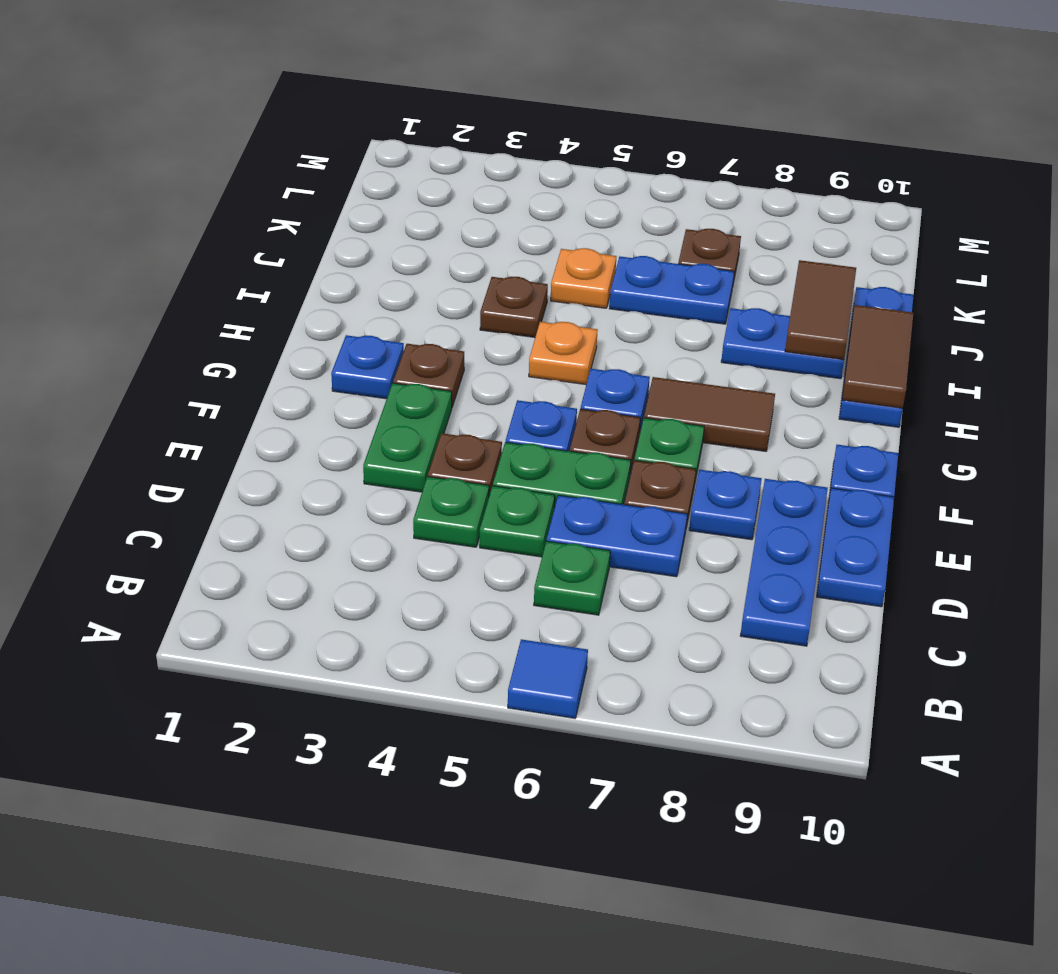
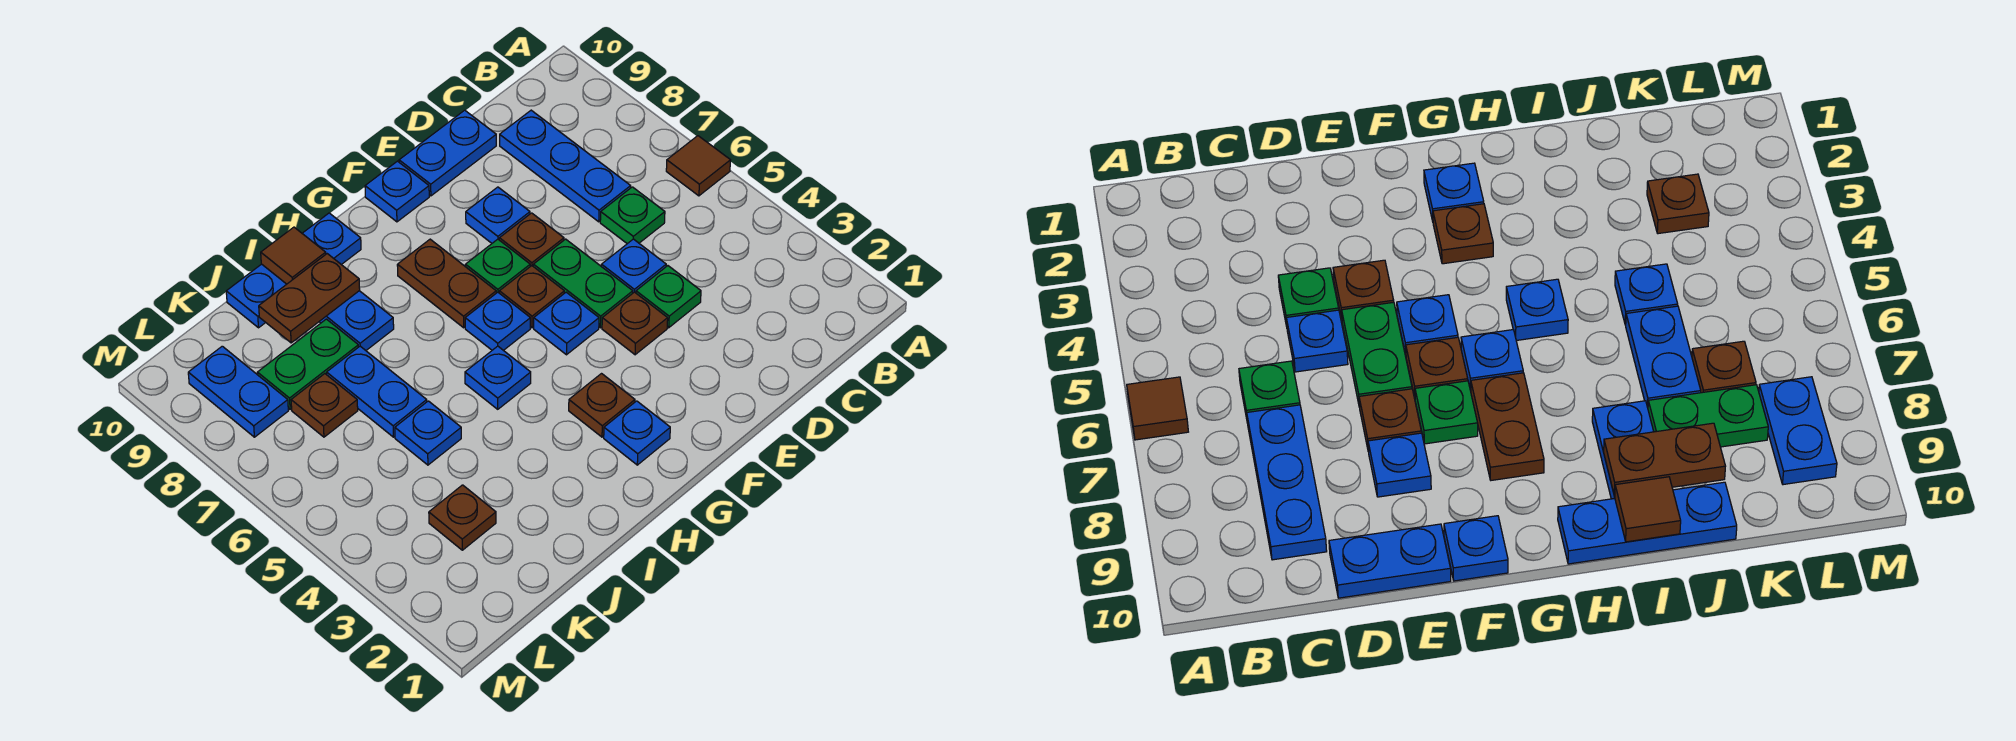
blue 1x1 tile [508,639,588,718] -> brown 1x1 tile [666,136,731,196]
blue 1x3 plate [740,479,828,646] -> blue 1x3 plate turned to [500,110,631,222]
green 1x1 plate [480,486,555,557] -> blue 1x1 plate [601,239,666,293]
blue 1x2 plate [547,495,687,577] -> blue 1x2 plate moved to [188,346,288,437]
green 1x2 plate [363,383,452,492] -> green 1x2 plate moved to [257,319,358,409]
brown 1x2 tile [644,377,775,451] -> brown 1x2 plate [397,239,496,328]
orange 1x1 plate [529,322,598,385] -> blue 1x1 plate [465,346,531,409]
brown 1x2 tile [842,305,913,408] -> brown 1x1 tile [261,227,326,284]
brown 1x1 plate [480,277,548,337] -> brown 1x1 plate moved to [429,485,496,550]
brown 1x2 tile [785,260,856,360] -> brown 1x2 plate [259,254,360,343]
orange 1x1 plate [551,248,616,308] -> blue 1x1 plate [395,401,461,465]

